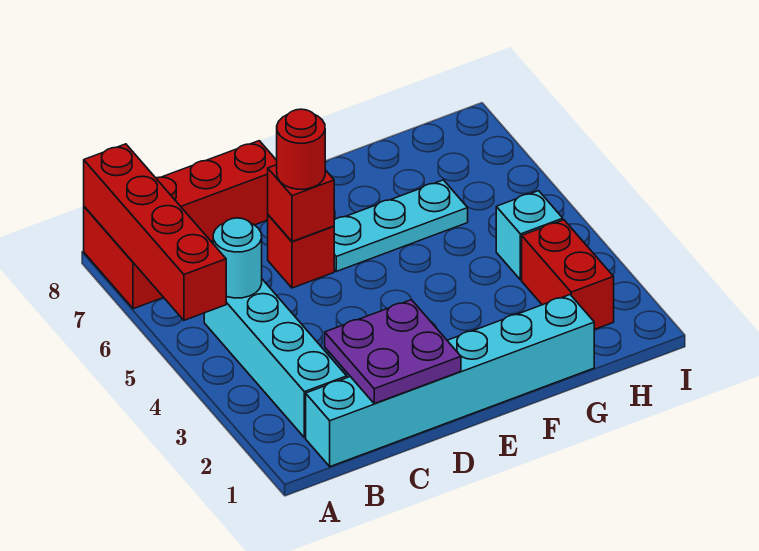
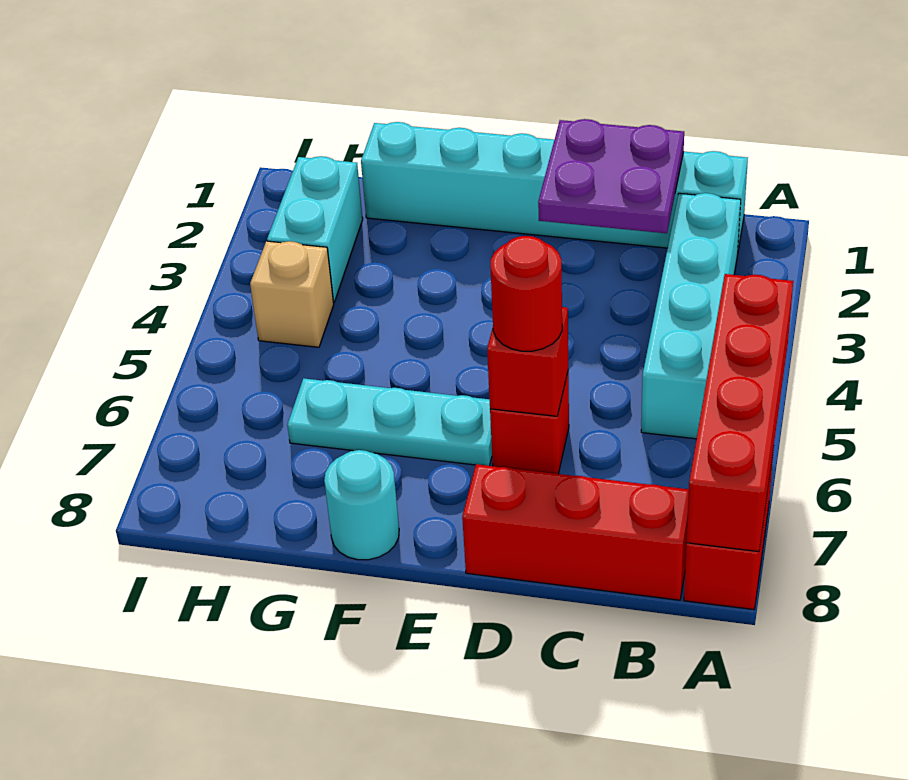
cyan 1x1 round brick [213,218,262,298] -> cyan 1x1 round brick moved to [324,450,399,560]
red 1x2 brick [522,220,614,330] -> cyan 1x2 brick [267,156,363,302]
cyan 1x1 brick [496,191,563,280] -> tan 1x1 brick [250,241,334,347]

